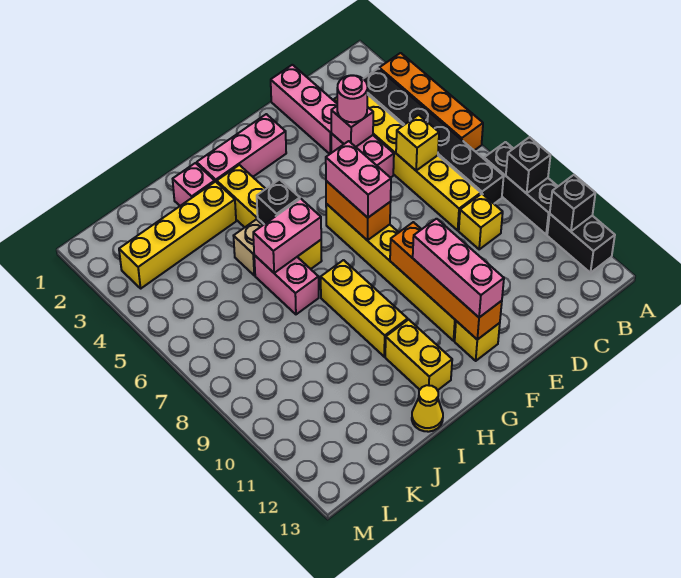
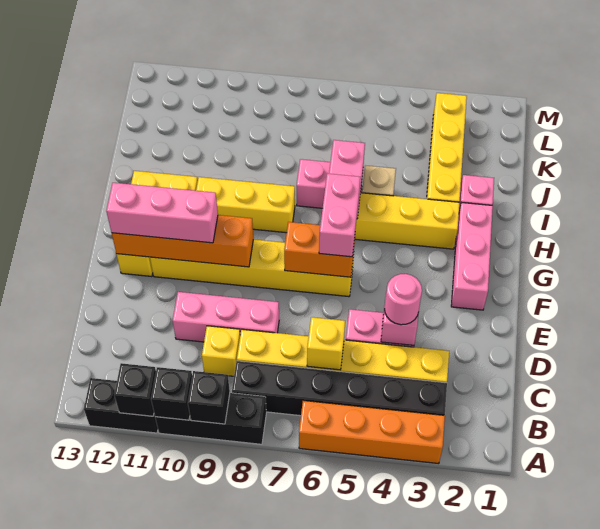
pink 1x3 brick [271,65,337,154] -> pink 1x3 brick moved to [173,292,279,342]
pink 1x2 brick [326,141,391,218] -> pink 1x2 brick turned to [319,174,360,257]
black 1x1 brick [257,179,300,224] -> black 1x1 brick moved to [151,367,192,420]
yellow 1x1 cone [412,385,443,432] -> none

